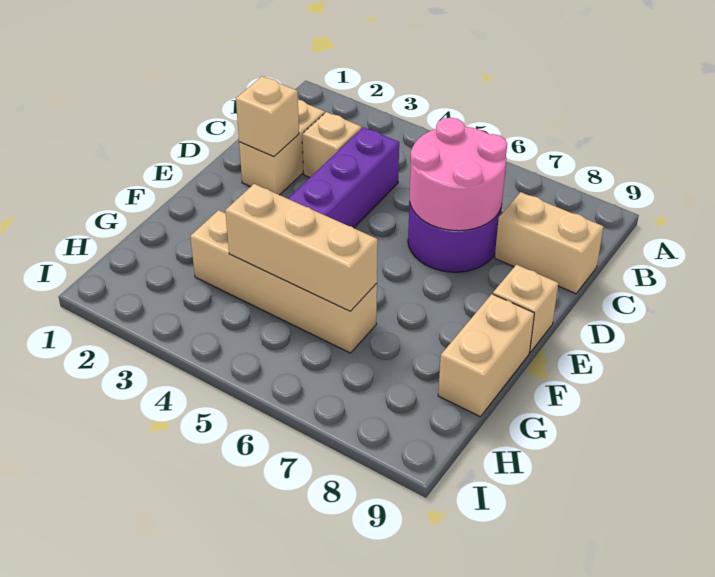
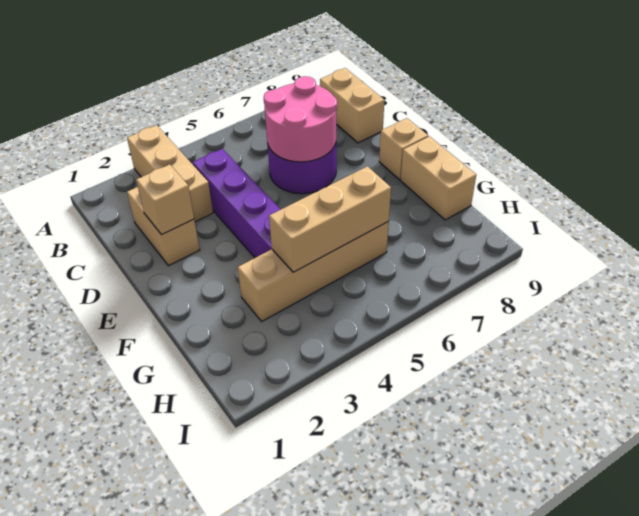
tan 1x1 brick [302,112,361,177] -> tan 1x3 brick [127,125,213,222]
tan 1x2 brick [495,192,604,294] -> tan 1x2 brick turned to [320,68,384,143]

